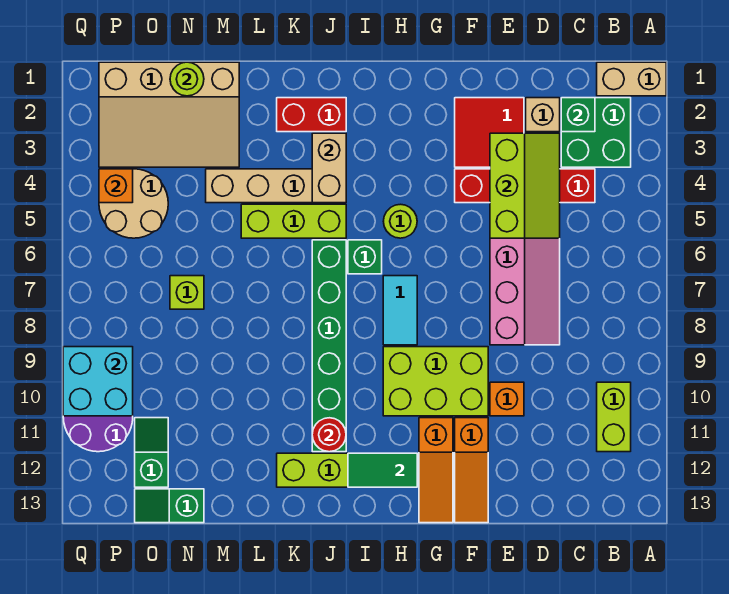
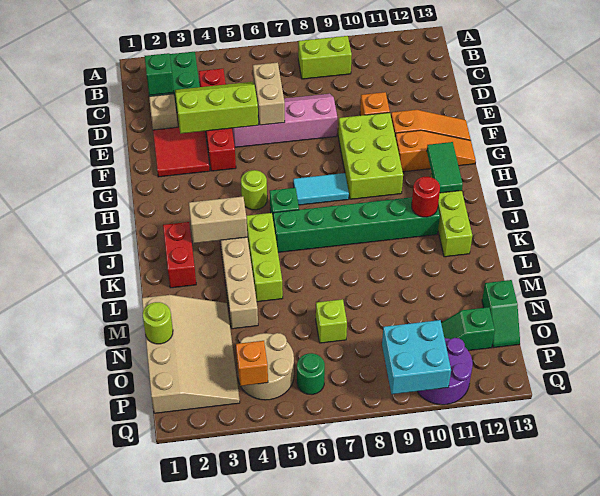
tan 1x2 brick [597,62,666,96] -> tan 1x2 brick moved to [253,62,285,125]
lime 1x2 brick [597,382,631,452] -> lime 1x2 brick moved to [298,36,352,79]
none -> green 1x1 round brick [297,353,325,395]

